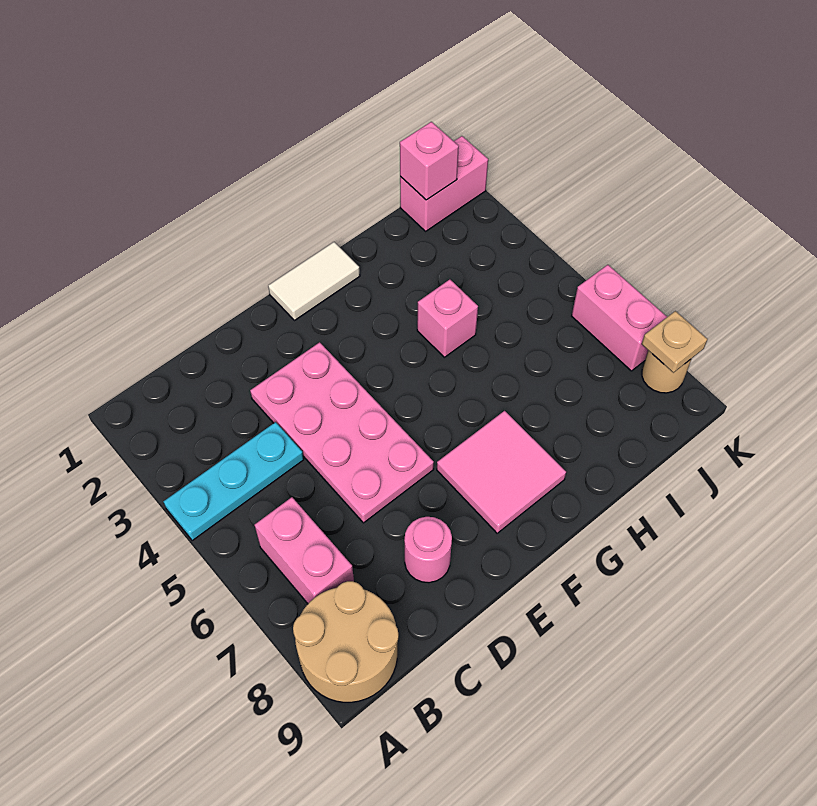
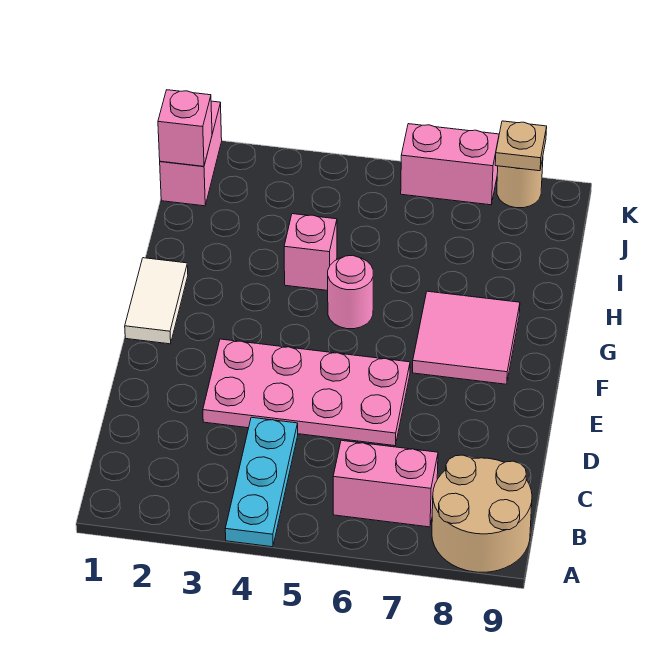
pink 1x1 round brick [404,517,452,583] -> pink 1x1 round brick moved to [328,255,373,329]

